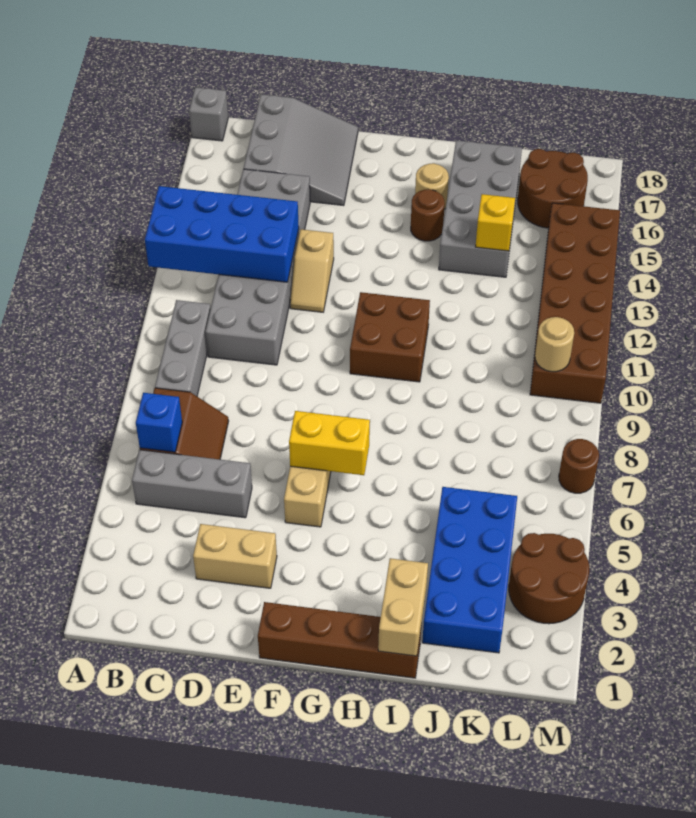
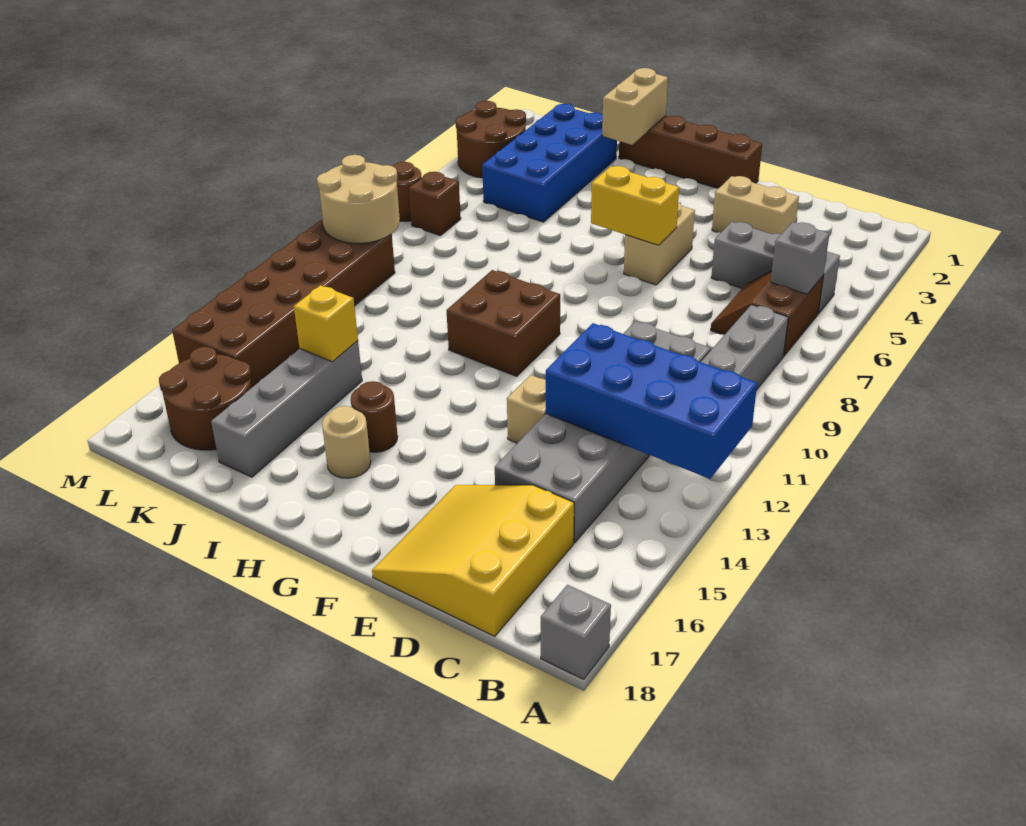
blue 1x1 brick [136,393,182,452] -> grey 1x1 brick [771,222,829,294]
grey 3x3 slope [244,94,358,206] -> yellow 3x3 slope [372,485,574,636]
grey 2x4 brick [439,140,522,277] -> grey 1x4 brick [211,341,362,477]
none -> brown 1x1 brick [409,172,461,235]
tan 1x1 round brick [535,317,574,372] -> tan 2x2 round brick [317,155,400,243]

